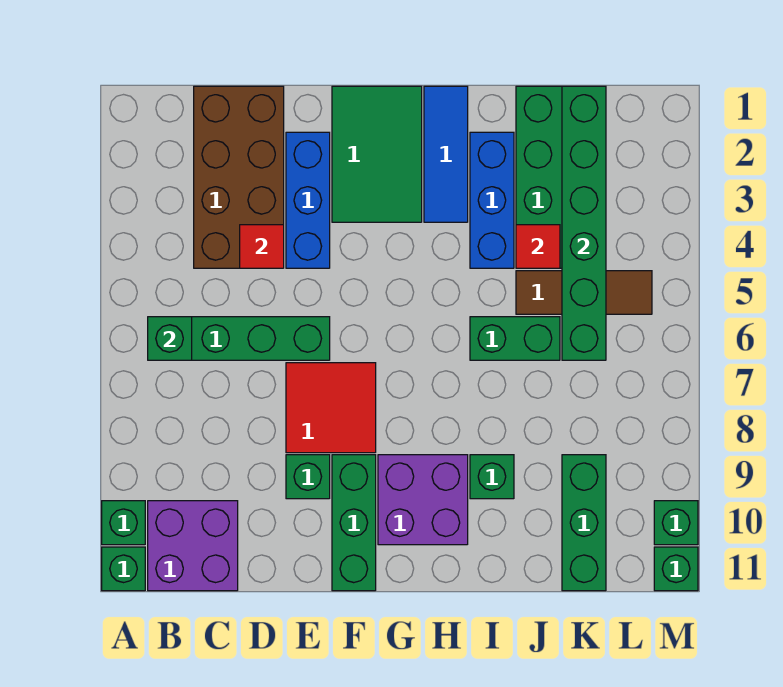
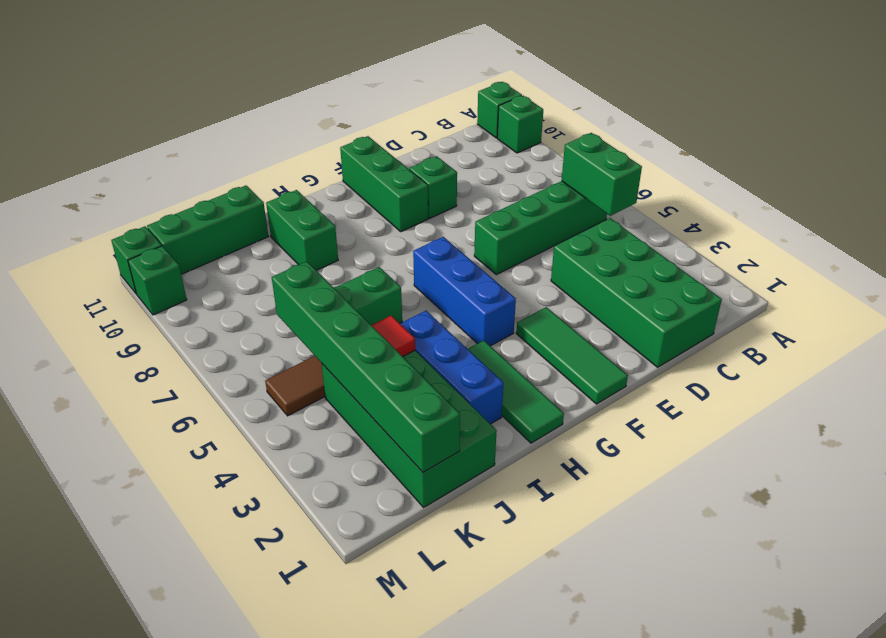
green 1x1 brick [148,317,192,360] -> green 1x2 brick [562,133,642,216]
purple 2x2 brick [148,501,238,591] -> none
brown 2x4 brick [194,86,284,268] -> green 2x4 brick [551,218,722,367]
red 1x1 tile [240,225,284,268] -> none
blue 1x3 brick [286,132,330,268] -> blue 1x3 brick moved to [413,237,516,346]
red 2x2 tile [286,363,376,453] -> none
green 2x3 tile [332,86,422,222] -> green 1x3 tile [516,307,628,404]
purple 2x2 brick [378,455,468,545] -> none
blue 1x3 tile [424,86,468,222] -> green 1x3 tile [468,340,564,443]
green 1x1 brick [470,455,514,499] -> green 1x2 brick [266,190,338,270]
green 1x3 brick [562,455,606,591] -> green 1x3 brick turned to [147,186,268,274]

